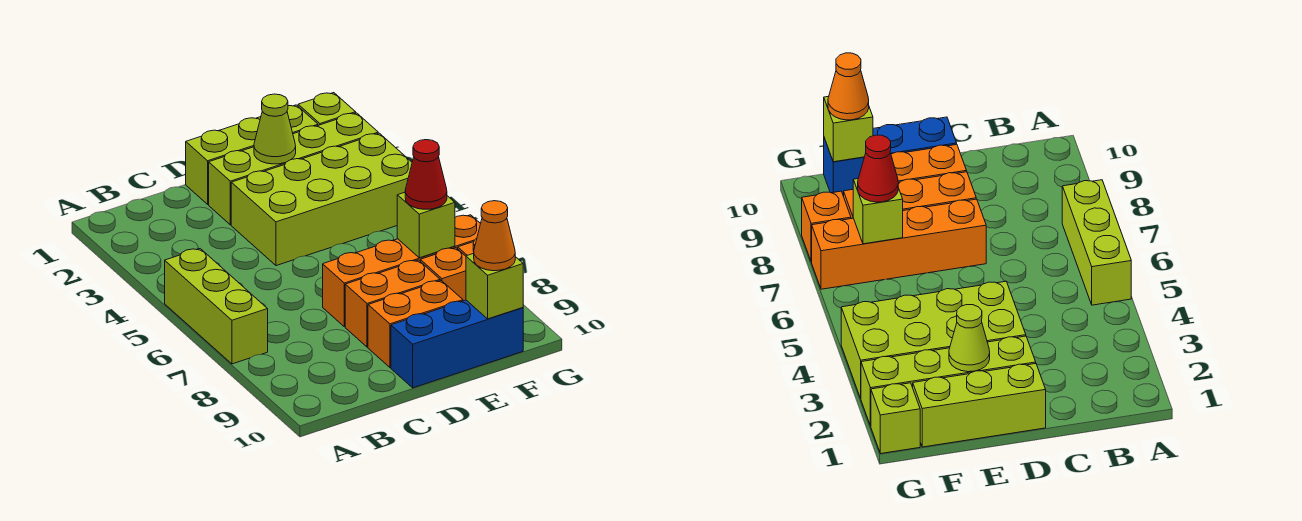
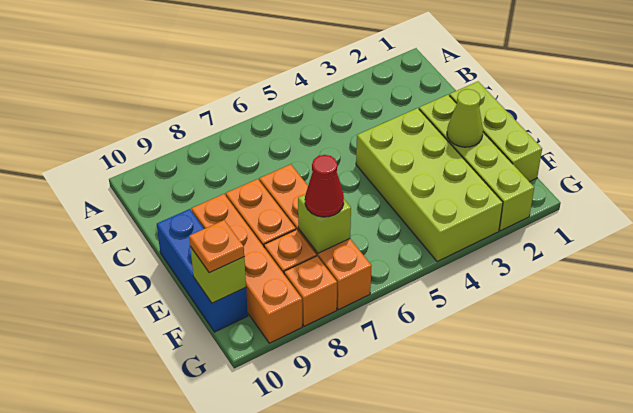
lime 1x3 brick [165,249,268,364] -> none
orange 1x2 brick [368,280,463,367] -> orange 1x4 brick [191,194,302,343]
orange 1x1 cone [474,201,515,271] -> orange 1x1 plate [189,220,244,273]
lime 1x1 brick [298,93,356,125] -> none

